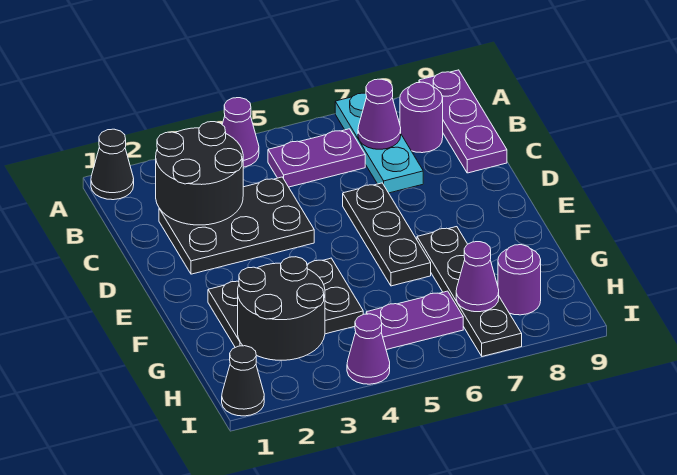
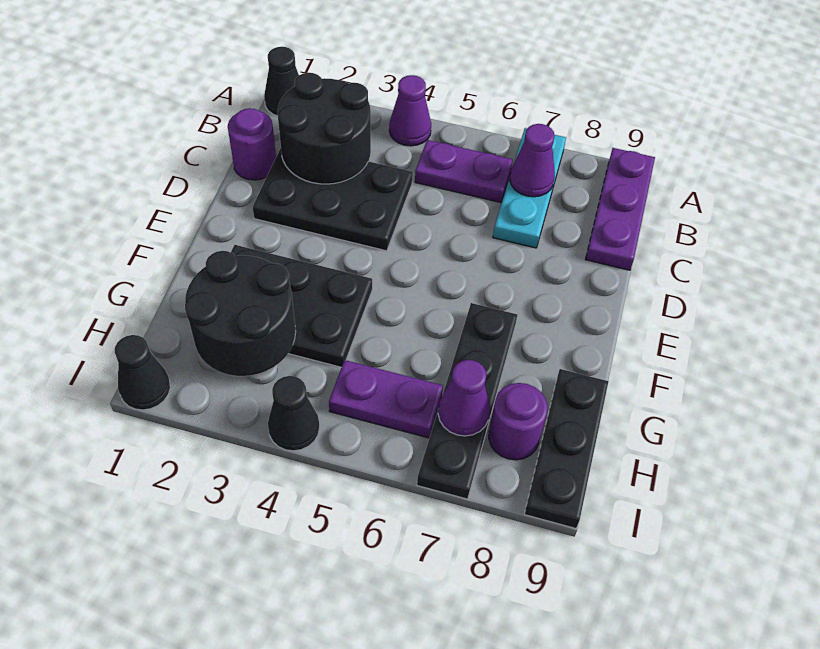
purple 1x1 round brick [400,82,443,153] -> purple 1x1 round brick moved to [228,108,276,180]
black 1x3 plate [343,183,431,286] -> black 1x3 plate moved to [524,369,609,528]
purple 1x1 cone [347,314,390,384] -> black 1x1 cone [268,376,320,451]

